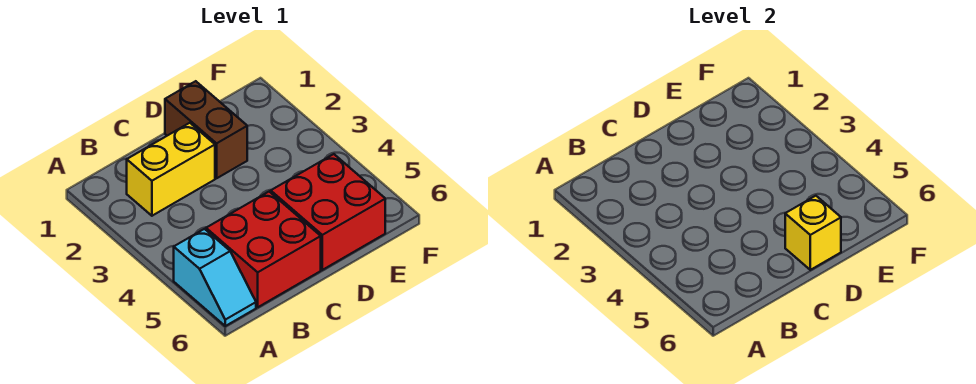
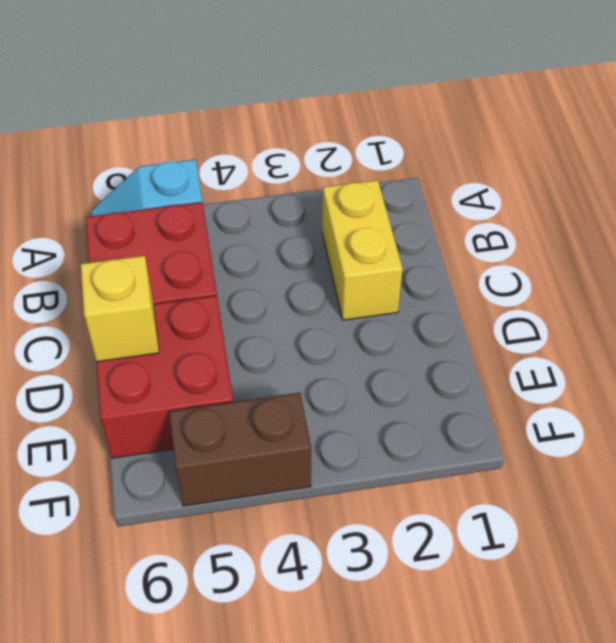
brown 1x2 brick [165,81,247,178] -> brown 1x2 brick moved to [169,393,311,506]

